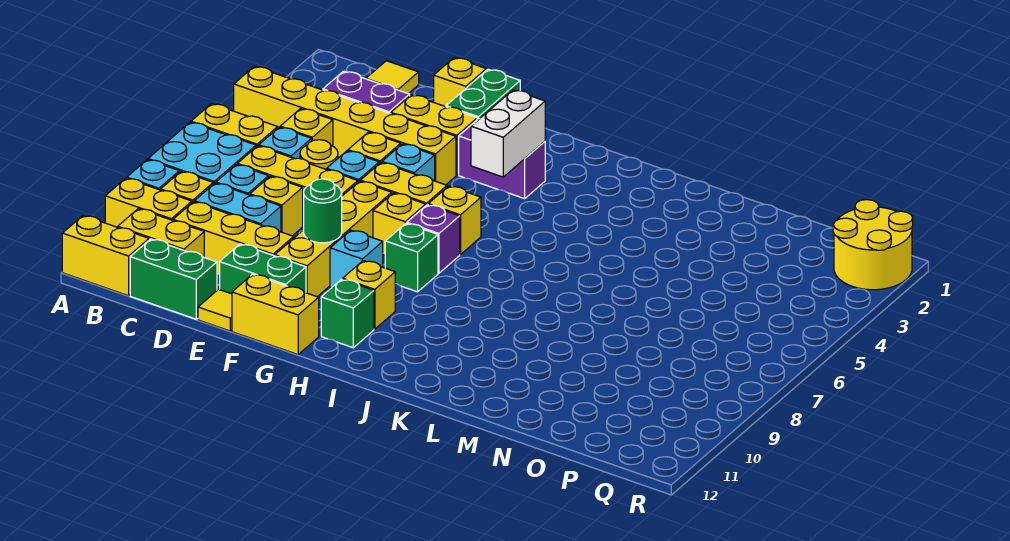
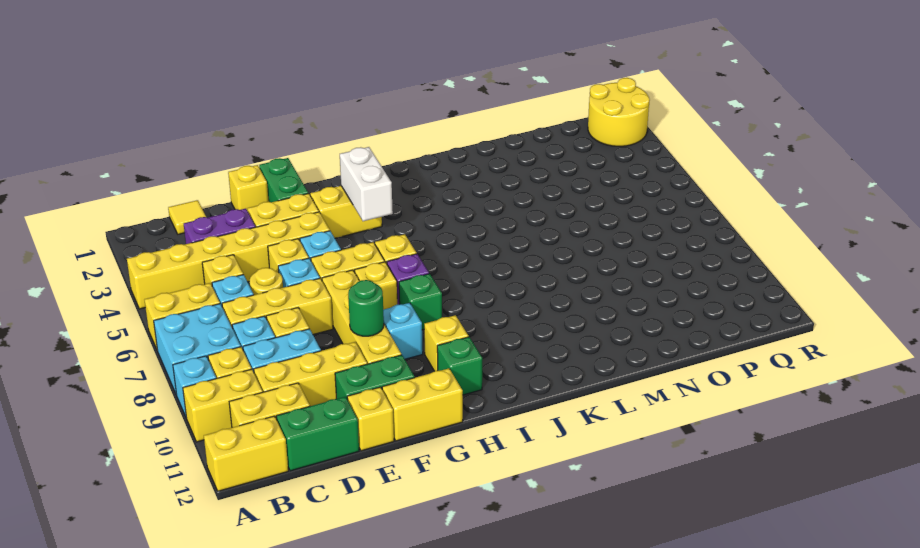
yellow 1x1 tile [198,289,232,331] -> yellow 1x1 brick [347,387,394,451]
purple 1x2 brick [459,118,545,199] -> yellow 1x2 brick [310,186,382,238]

